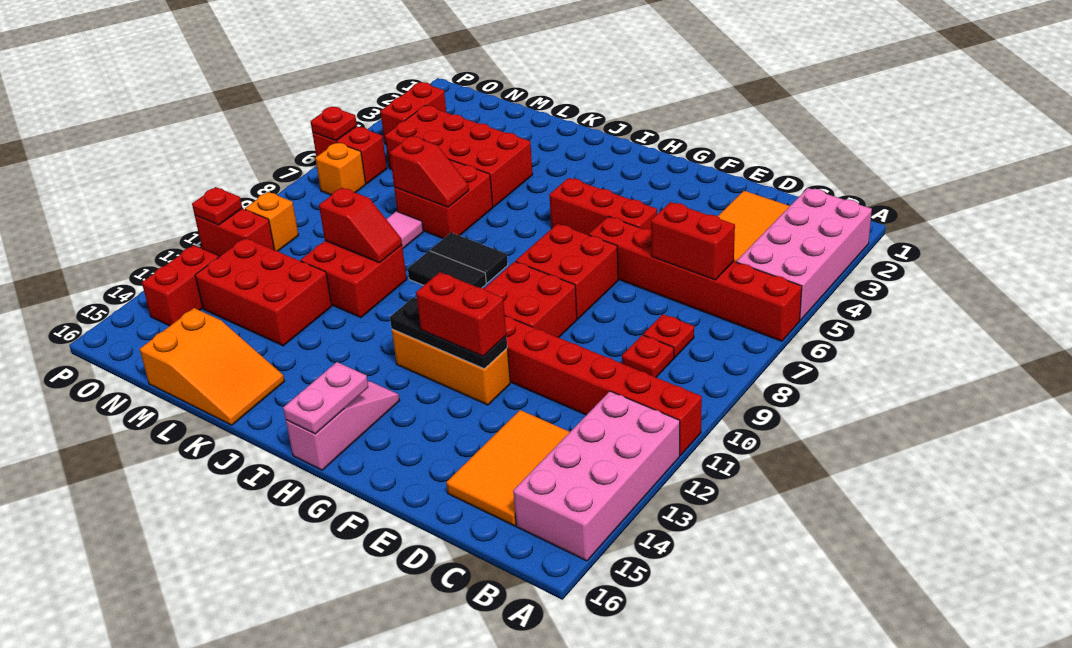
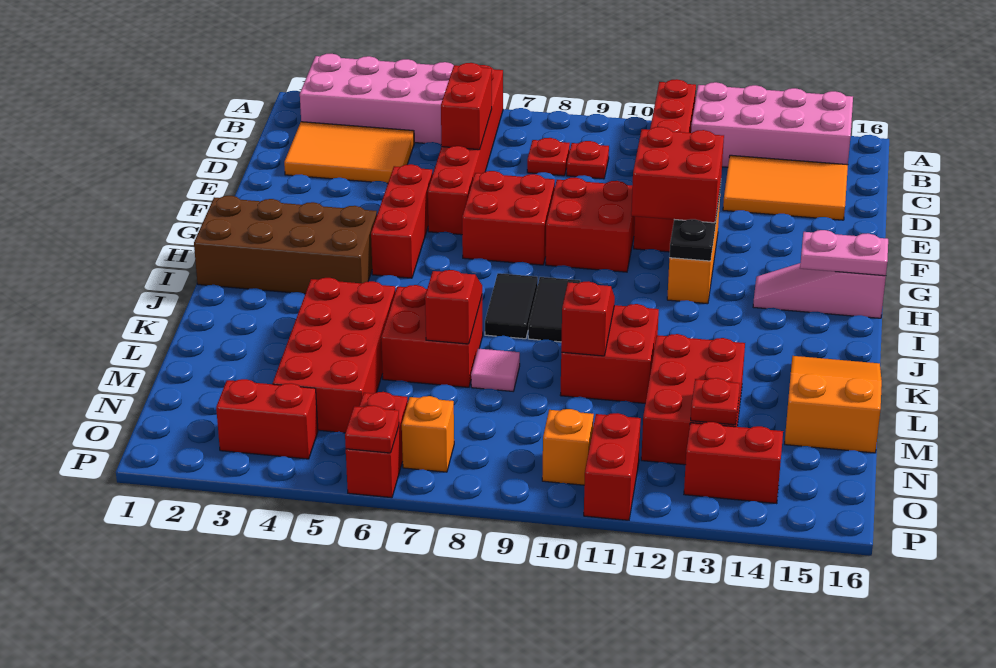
red 1x2 brick [416,272,506,356] -> red 2x2 brick [631,127,724,223]
none -> brown 2x4 brick [194,196,377,294]
red 1x1 plate [192,187,242,225] -> red 1x1 plate moved to [691,378,740,425]

